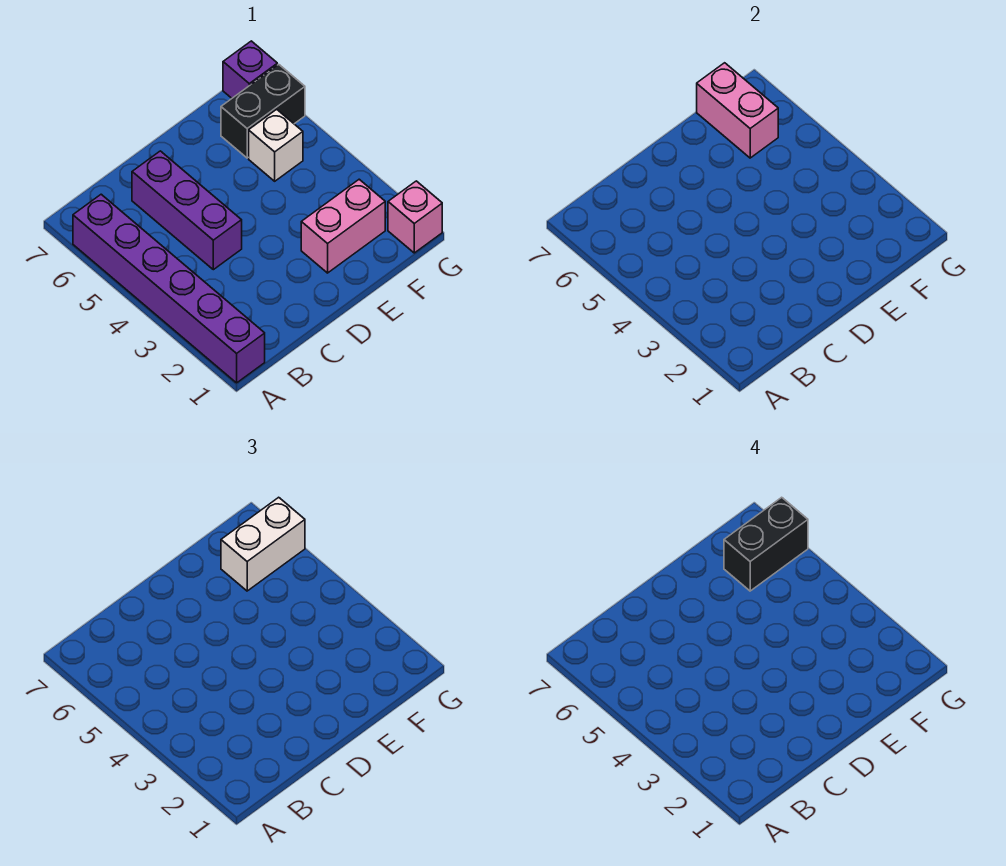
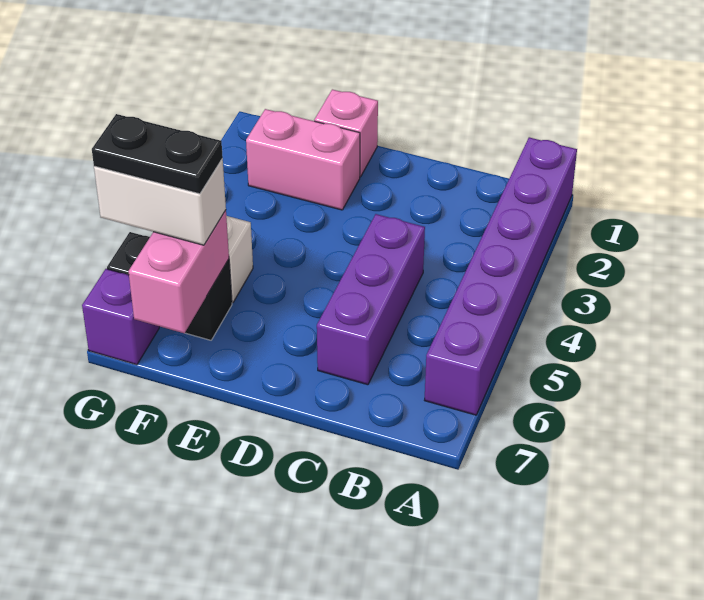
black 1x2 brick [724,497,808,591] -> black 1x2 plate [92,114,223,194]
pink 1x1 brick [388,181,442,253] -> pink 1x1 brick moved to [314,89,378,177]

